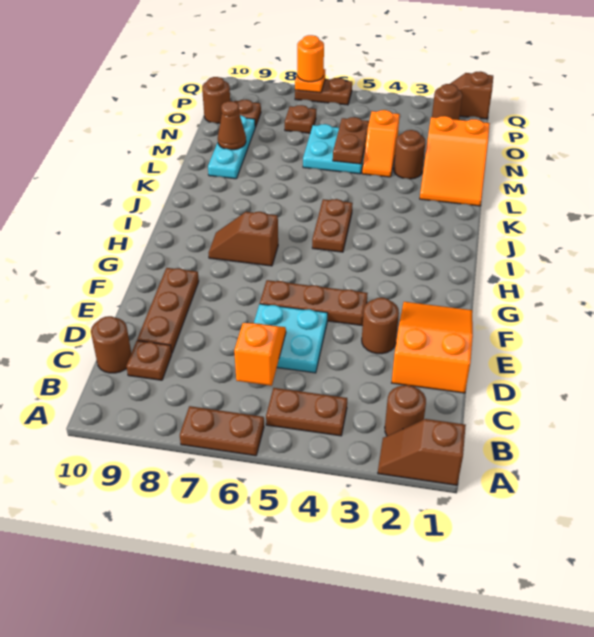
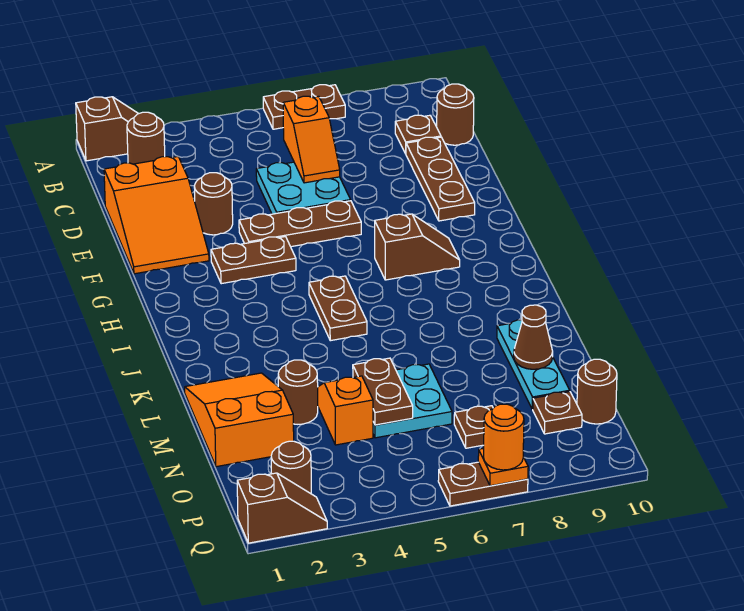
brown 1x2 plate [266,388,347,436] -> brown 1x2 plate moved to [211,237,296,284]

